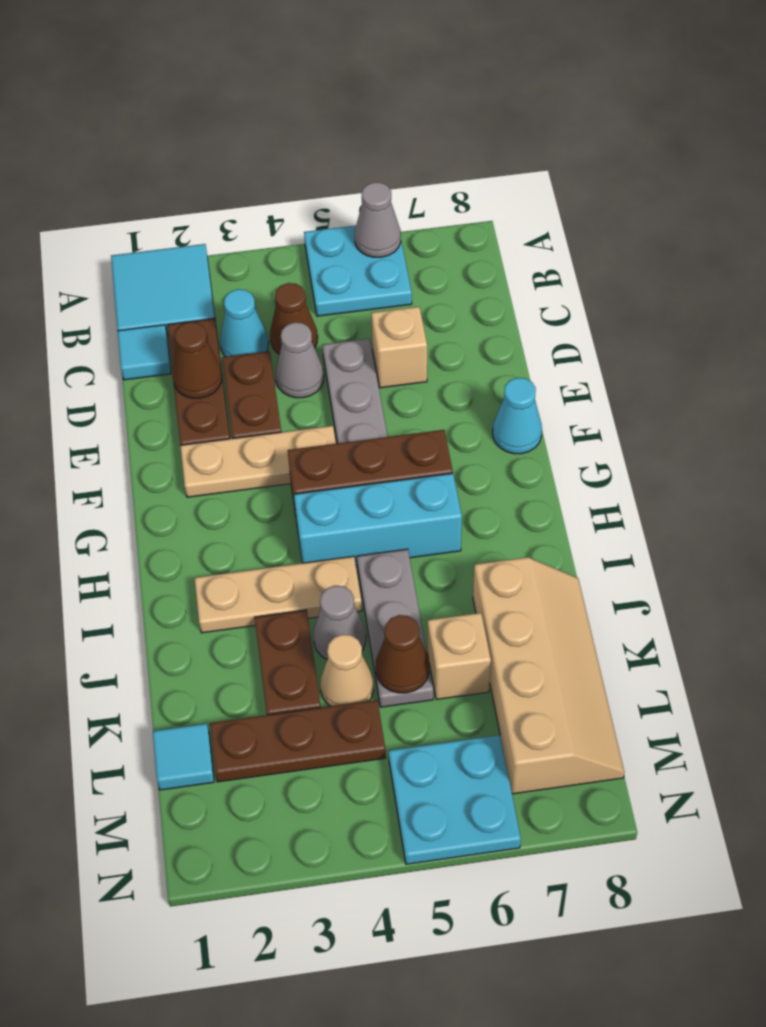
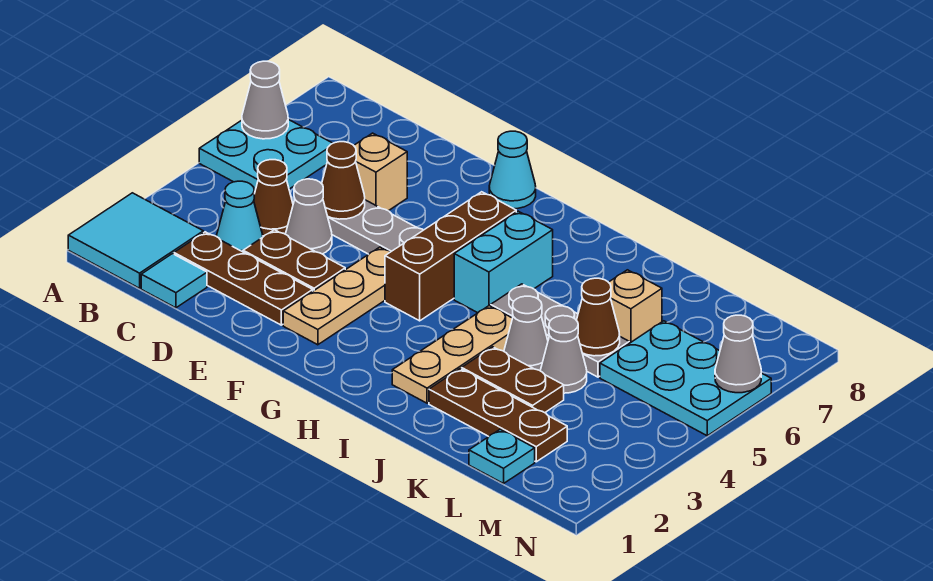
brown 1x1 cone [172,322,222,398] -> brown 1x1 cone moved to [322,142,365,219]
cyan 1x3 brick [294,473,462,565] -> cyan 1x2 brick [454,211,553,313]
tan 2x4 slope [473,557,624,794] -> none
tan 1x1 cone [320,634,374,706] -> grey 1x1 cone [540,316,587,393]
cyan 1x1 tile [153,724,214,790] -> cyan 1x1 plate [469,429,535,484]
brown 1x3 plate [210,700,386,782] -> brown 1x3 plate turned to [429,369,567,462]
cyan 2x2 plate [389,735,521,864] -> cyan 2x3 plate [600,321,771,436]
none -> grey 1x1 cone [715,315,761,393]

